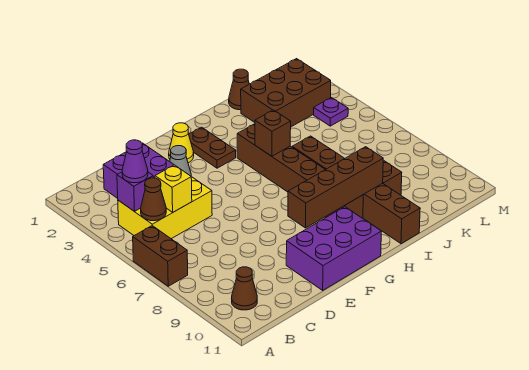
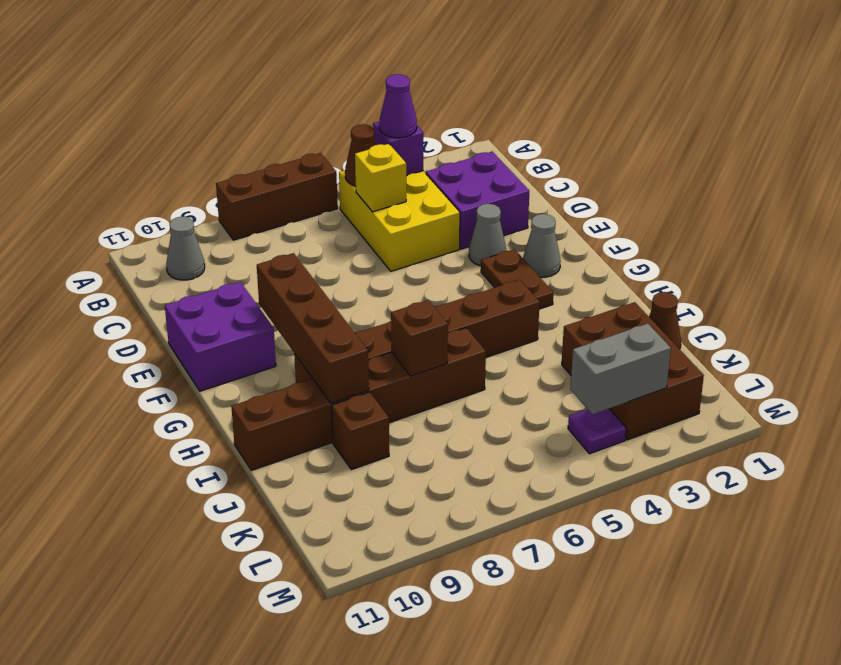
brown 1x2 brick [133,226,188,286] -> brown 1x3 brick [216,153,338,240]
brown 1x1 cone [232,267,257,310] -> grey 1x1 cone [166,217,205,280]
purple 2x3 brick [286,207,381,290] -> purple 2x2 brick [165,282,276,391]
yellow 1x1 cone [169,123,194,163] -> grey 1x1 cone [523,214,561,277]
brown 1x2 plate [189,127,236,168] -> brown 1x2 plate turned to [481,249,553,309]
brown 1x1 brick [255,110,291,156] -> brown 1x1 brick moved to [391,300,448,376]
none -> grey 1x2 brick [570,323,671,414]

